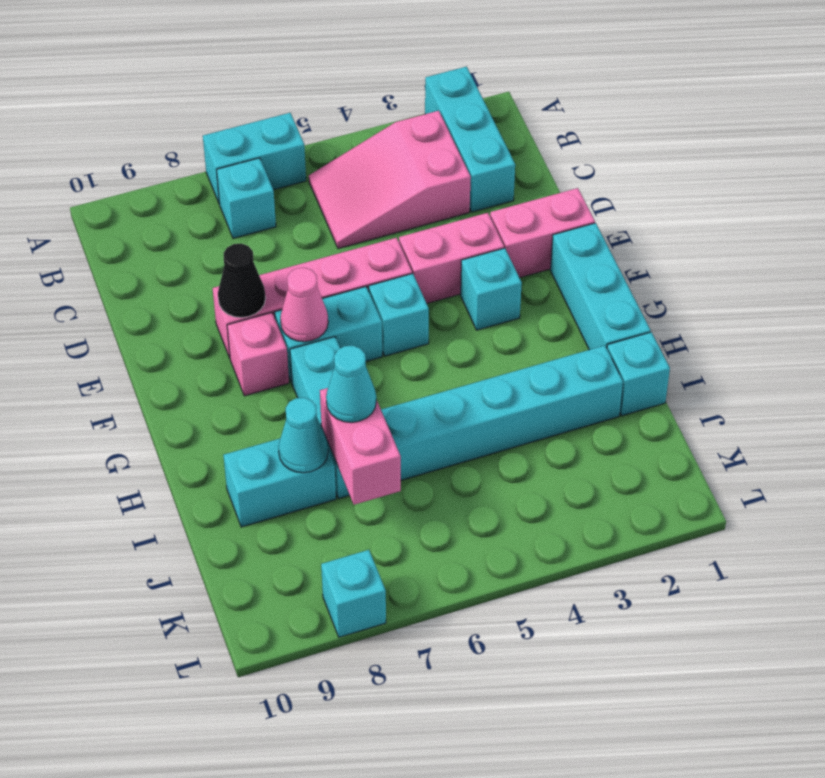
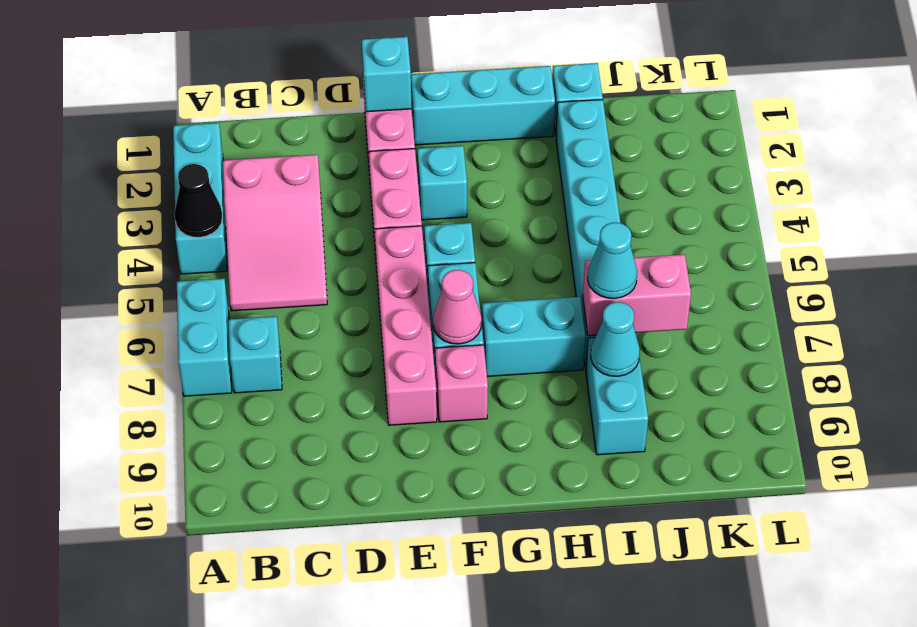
cyan 1x3 brick [425,67,515,212] -> cyan 1x3 brick turned to [173,123,227,274]
black 1x1 cone [218,244,266,318] -> black 1x1 cone moved to [174,164,222,237]
cyan 1x1 brick [321,550,386,637] -> cyan 1x1 brick moved to [362,37,412,112]

